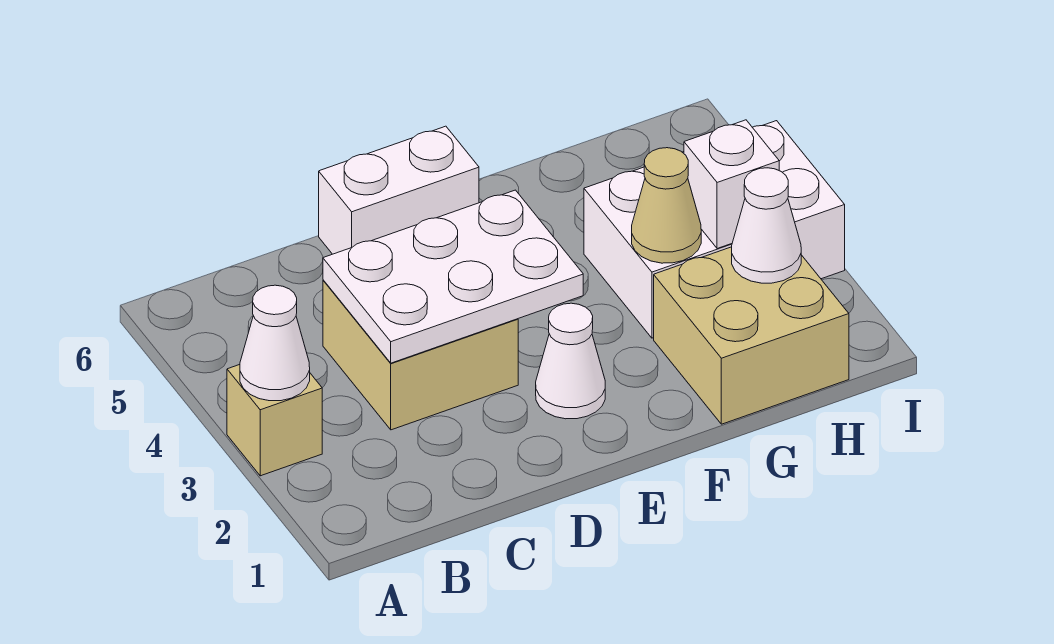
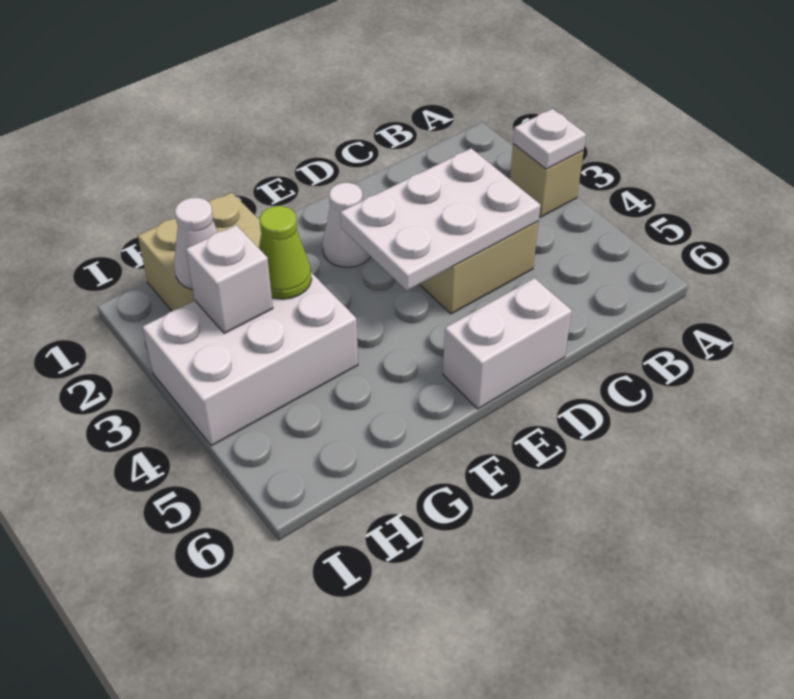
white 1x1 cone [240,285,310,401] -> white 1x1 plate [513,109,586,169]
tan 1x1 cone [632,148,701,263] -> lime 1x1 cone [259,206,312,299]

